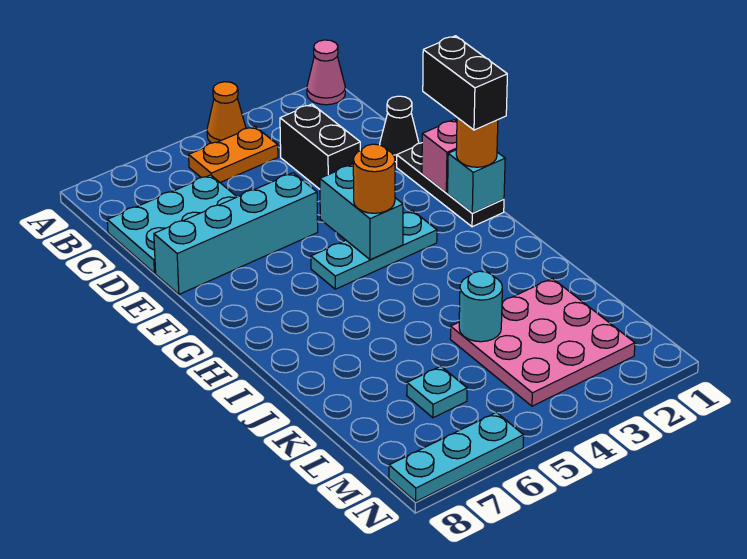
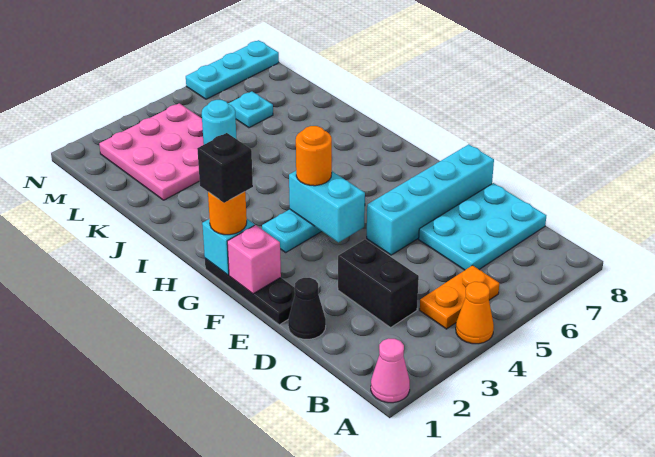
black 1x2 brick [423,36,507,130] -> black 1x1 brick [197,133,253,203]

